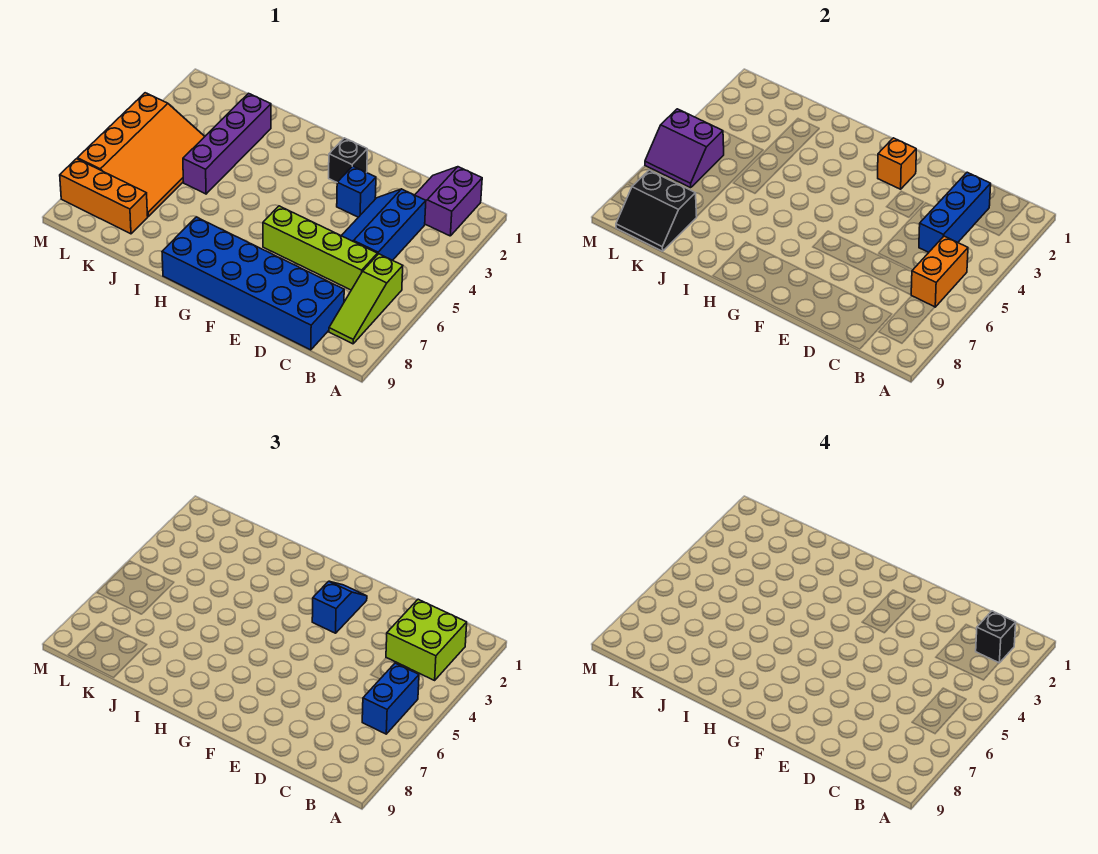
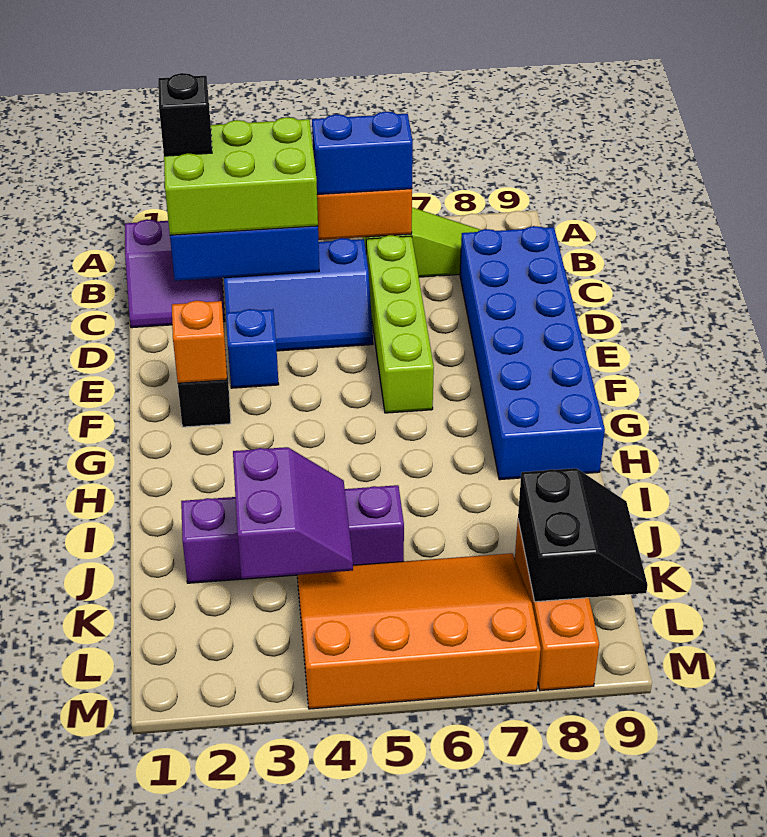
lime 2x2 brick [386,599,467,680] -> lime 2x3 brick [164,117,318,235]
blue 1x2 slope [312,581,367,633] -> none
purple 2x2 slope [645,109,724,188] -> purple 2x2 slope moved to [233,447,353,579]

